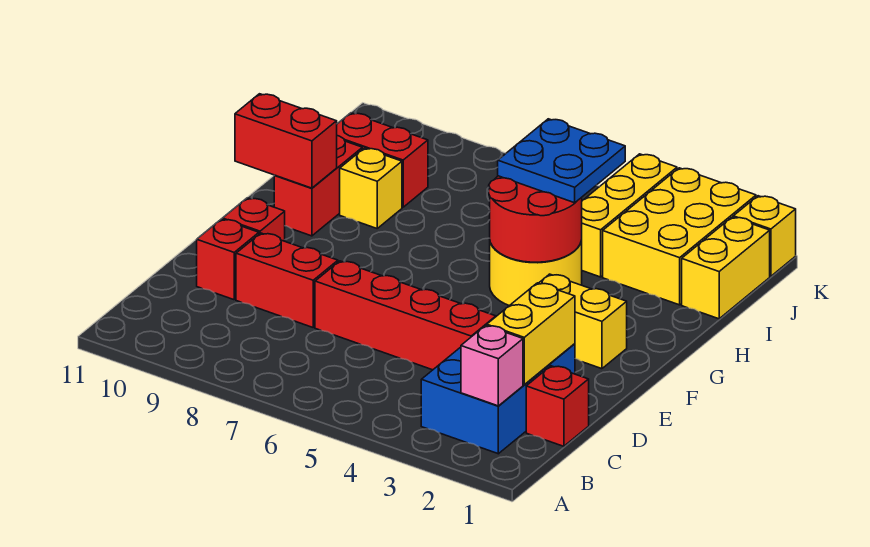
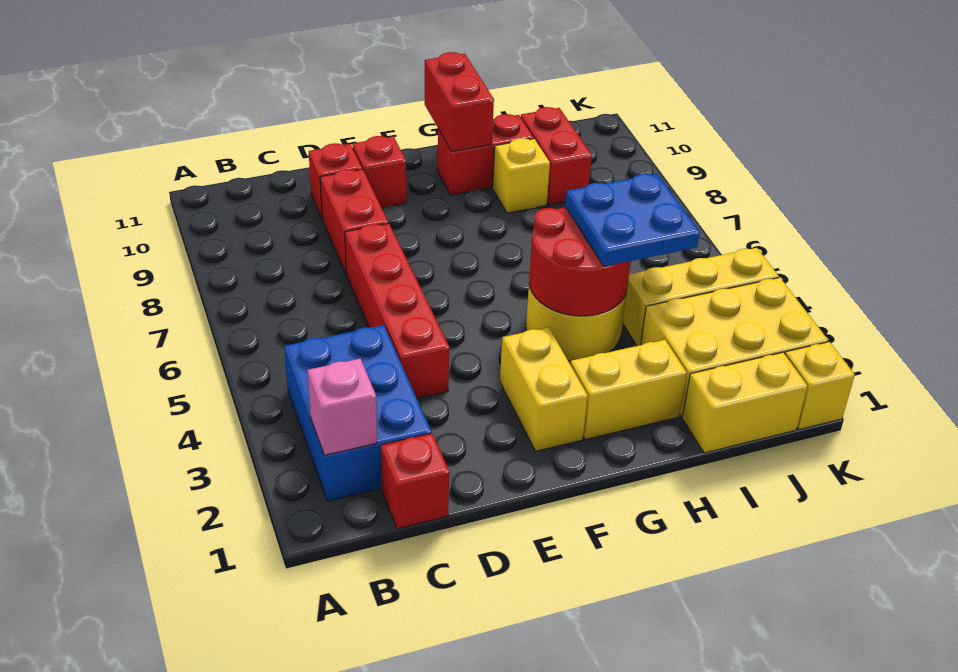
blue 2x3 brick [421,344,575,454] -> blue 2x3 brick turned to [284,325,431,501]
yellow 1x2 brick [487,283,575,385] -> yellow 1x2 brick moved to [570,340,687,440]

